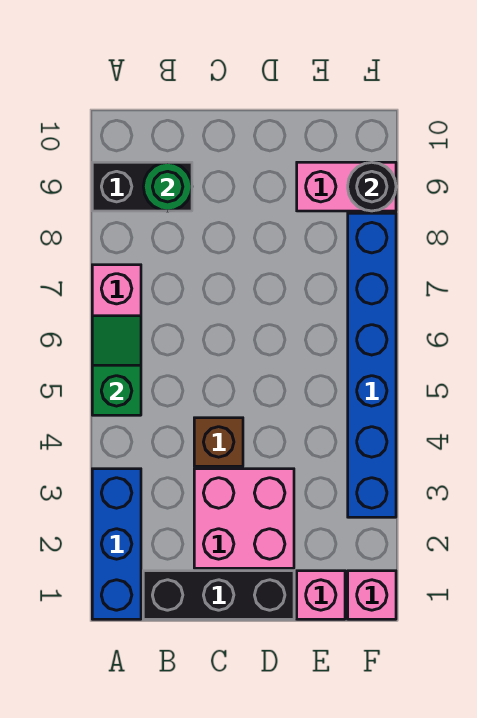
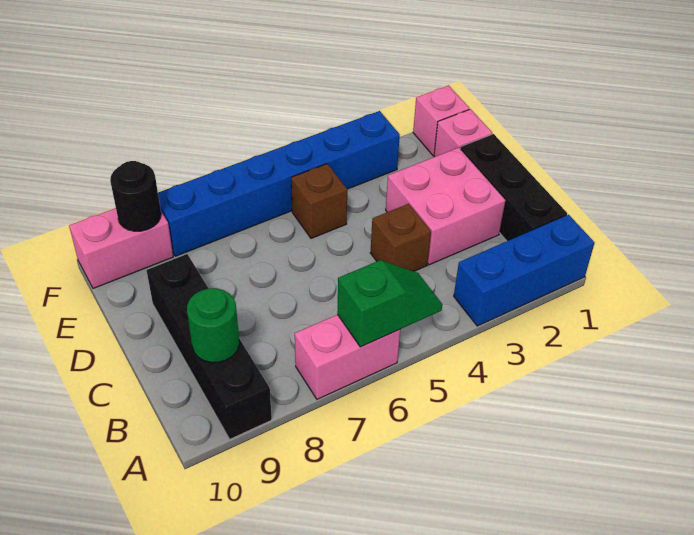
green 1x2 slope [92,316,141,415] -> green 1x2 slope turned to [337,260,442,347]
black 1x2 brick [92,162,192,211] -> black 1x4 brick [147,254,272,439]
none -> brown 1x1 brick [291,164,347,238]
pink 1x2 brick [297,162,396,211] -> pink 1x2 brick turned to [69,208,173,288]

